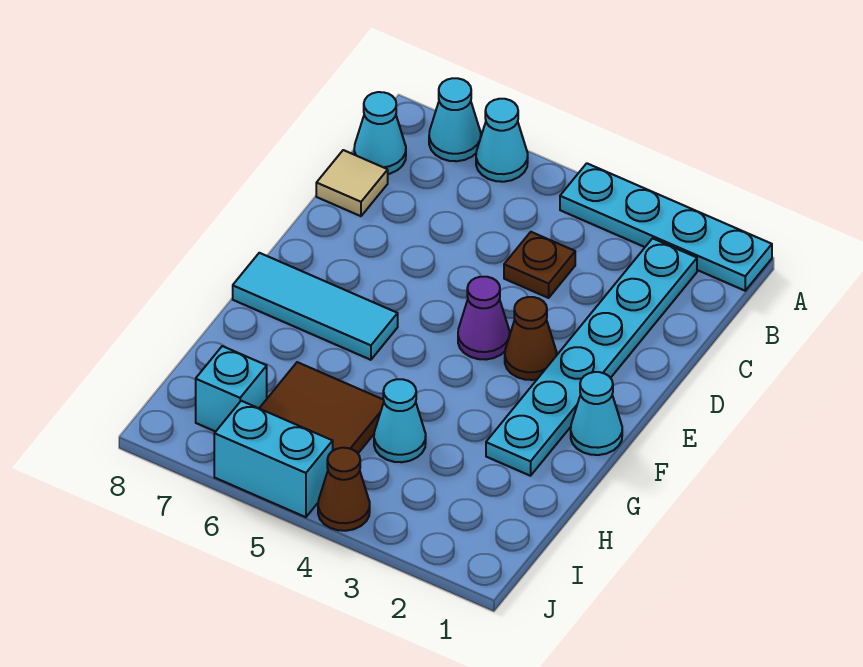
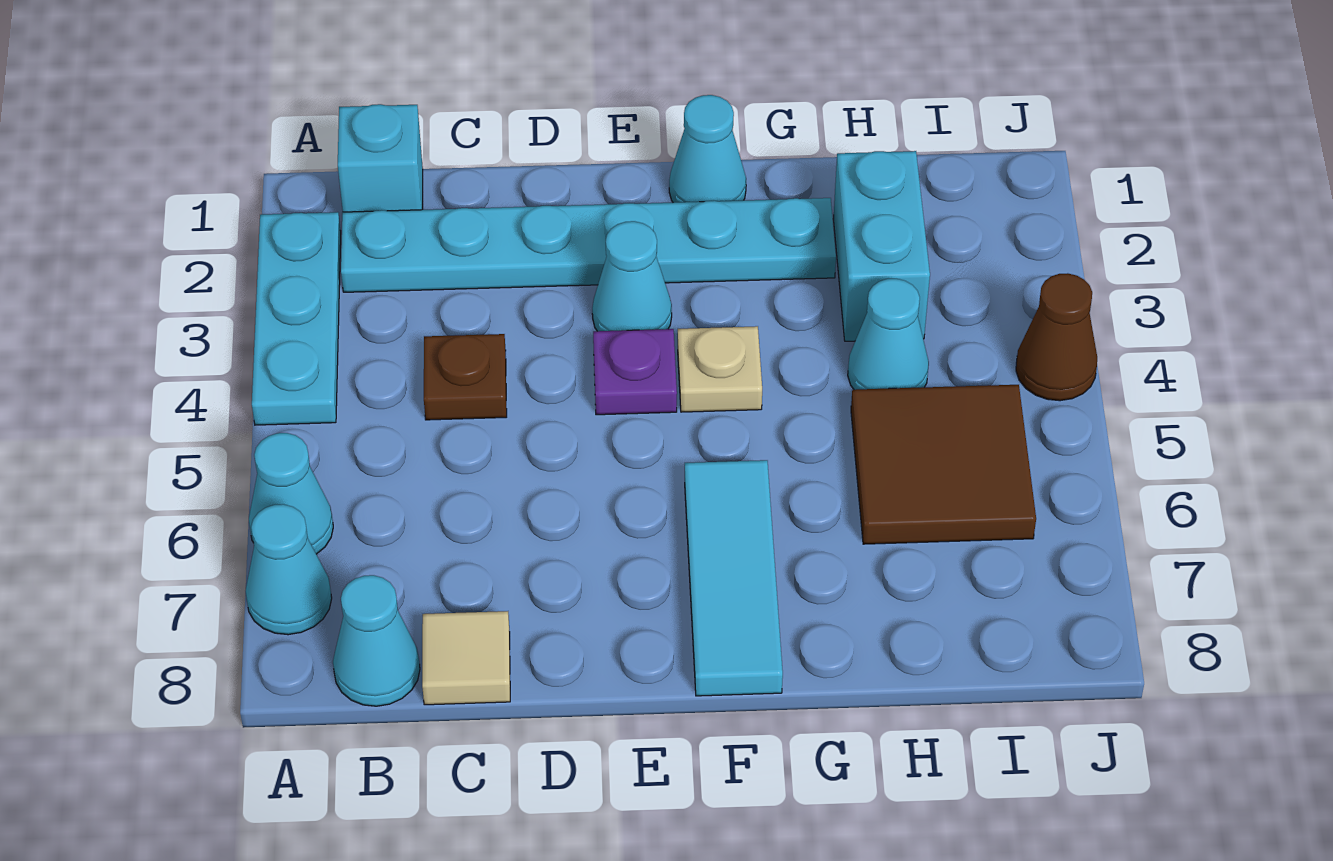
cyan 1x4 plate [560,163,772,291] -> cyan 1x3 plate [252,212,341,425]
brown 1x1 cone [505,297,557,380] -> cyan 1x1 cone [592,221,672,331]
purple 1x1 cone [458,277,510,359] -> purple 1x1 plate [593,329,677,415]
none -> tan 1x1 plate [678,326,762,412]
cyan 1x1 brick [196,346,267,432] -> cyan 1x1 brick moved to [338,104,423,212]
cyan 1x2 brick [214,401,333,517] -> cyan 1x2 brick moved to [833,151,930,341]

